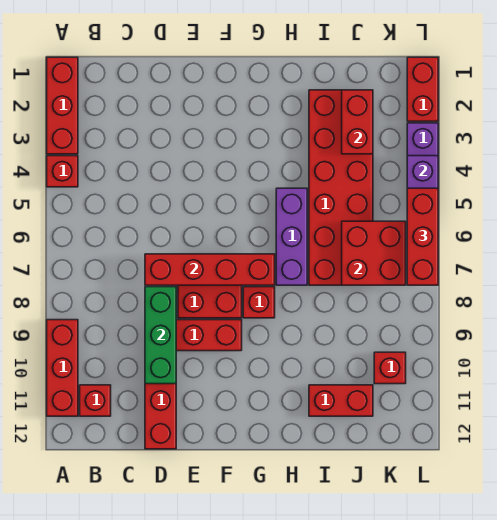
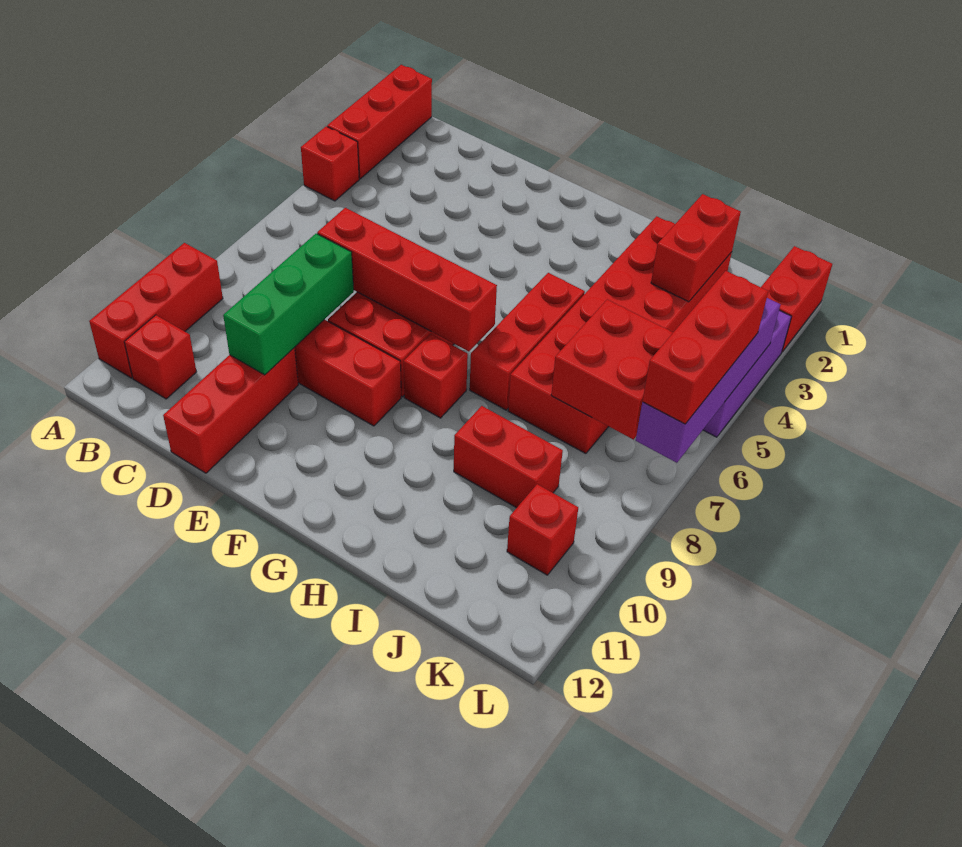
purple 1x3 brick [276,188,307,285] -> red 1x3 brick [470,273,585,410]
red 1x2 brick [309,385,373,416] -> red 1x2 brick moved to [454,406,563,508]

